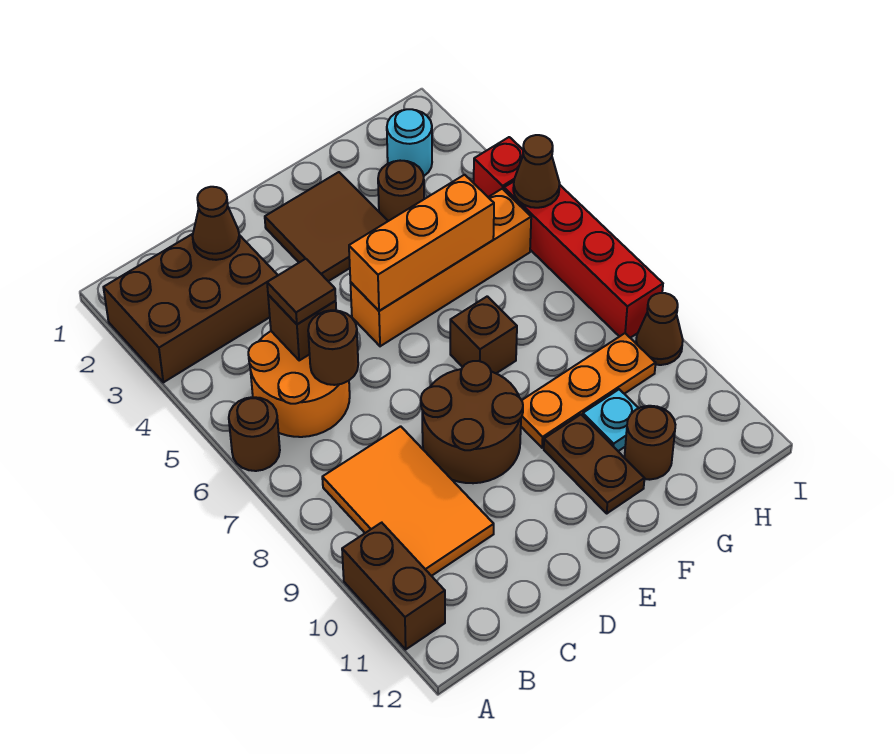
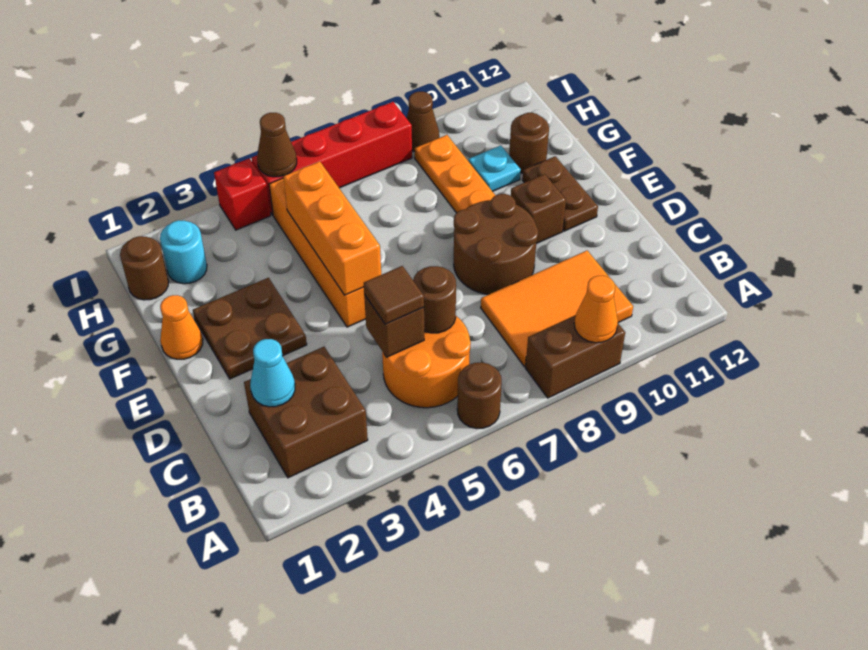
brown 2x3 brick [103,234,278,382] -> brown 2x2 brick [244,347,368,478]
none -> orange 1x1 cone [574,276,618,343]
brown 1x2 brick [342,523,445,649] -> brown 1x2 brick moved to [526,315,625,398]
brown 1x1 cone [193,187,240,260] -> cyan 1x1 cone [250,339,295,407]
brown 2x2 tile [265,172,388,281] -> brown 2x2 plate [193,278,307,379]
none -> orange 1x1 cone [160,295,203,359]
brown 1x1 brick [450,296,517,373] -> brown 1x1 brick moved to [511,174,566,244]
brown 1x2 plate [544,415,644,513] -> brown 1x2 plate turned to [523,156,598,231]
brown 1x1 round brick [378,161,424,221] -> brown 1x1 round brick moved to [120,236,169,300]

